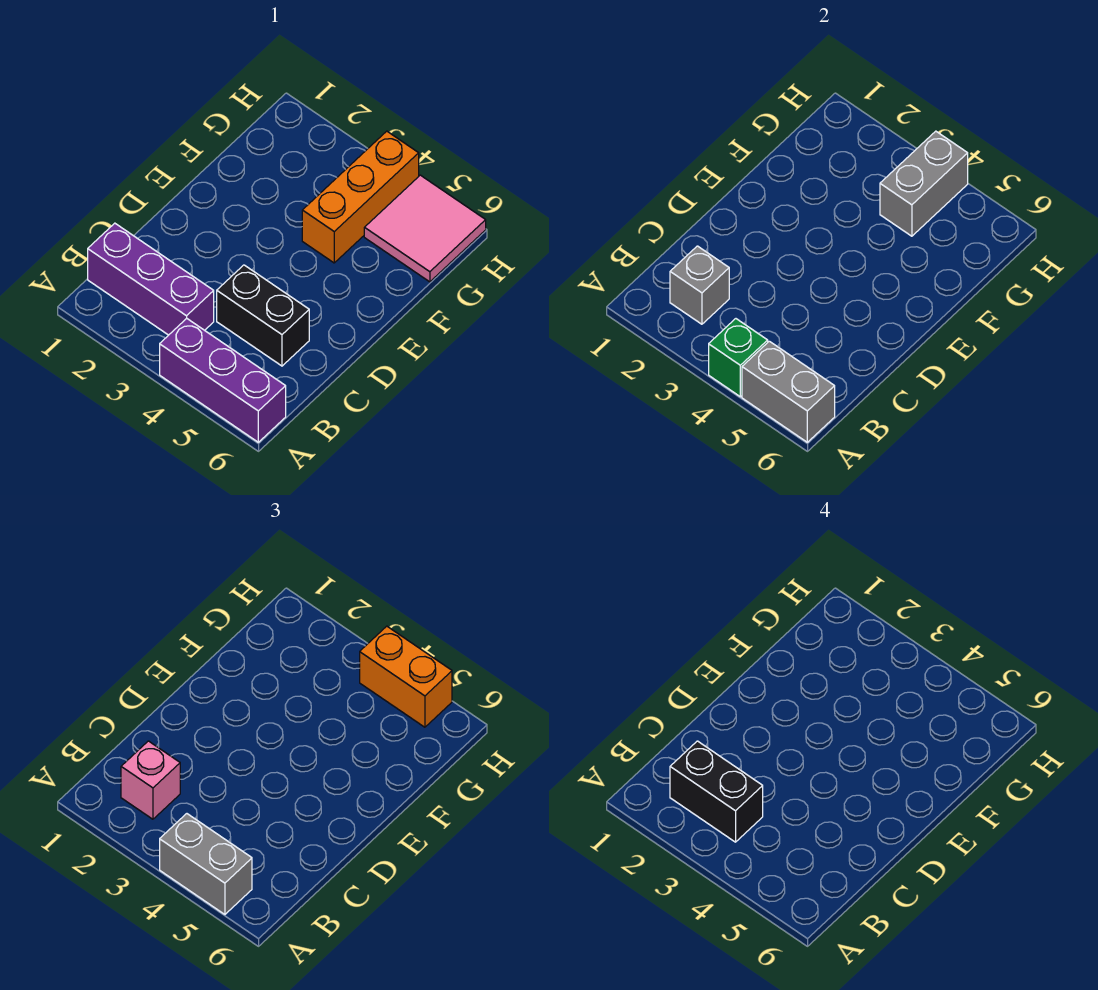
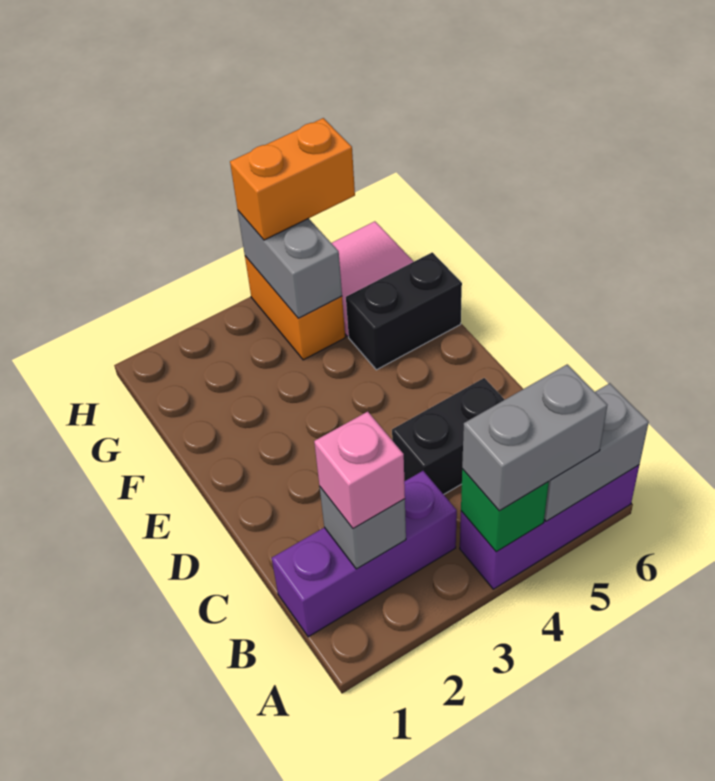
black 1x2 brick [670,741,763,842] -> black 1x2 brick moved to [346,252,462,370]
orange 1x3 brick [302,131,419,263] -> orange 1x2 brick [245,256,345,360]

